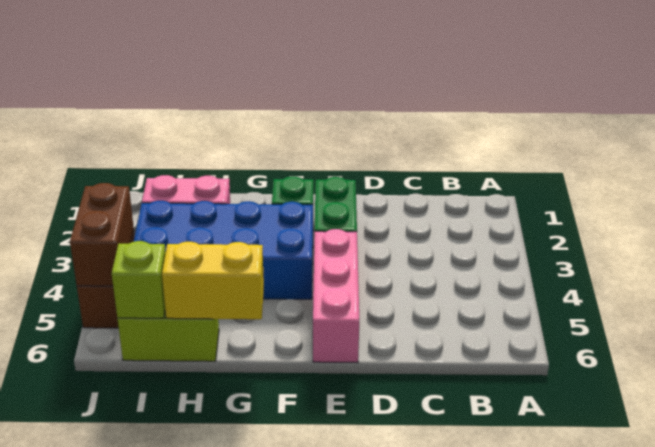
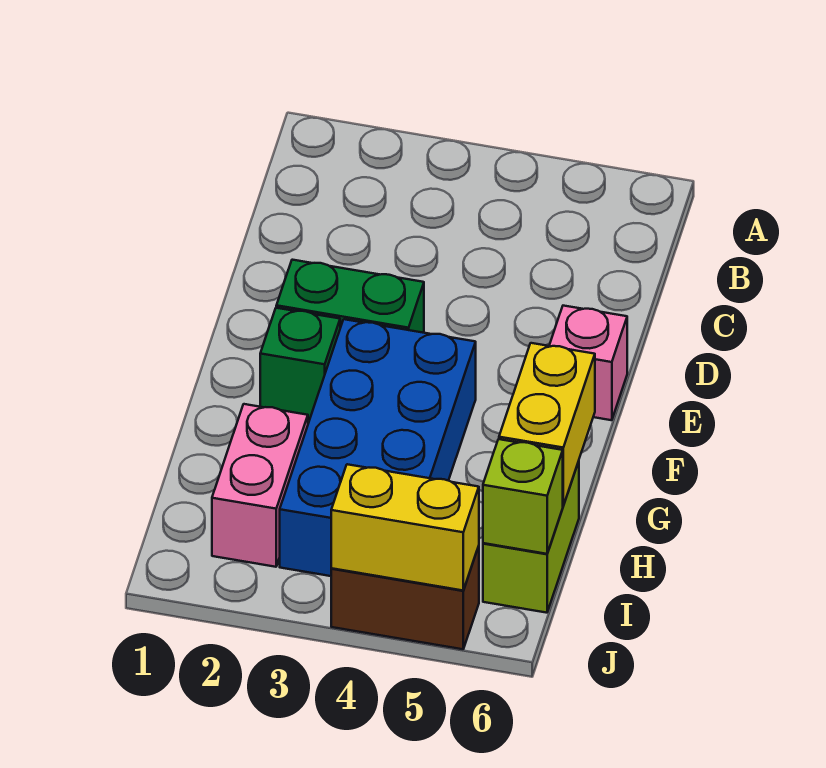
pink 1x3 brick [313,229,359,363] -> pink 1x1 brick [549,306,627,420]
brown 1x2 brick [70,183,134,286] -> yellow 1x2 brick [331,464,479,590]

